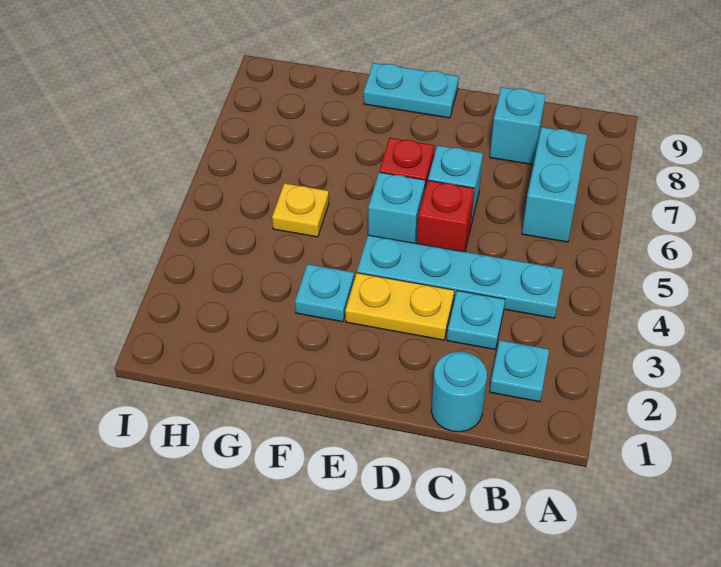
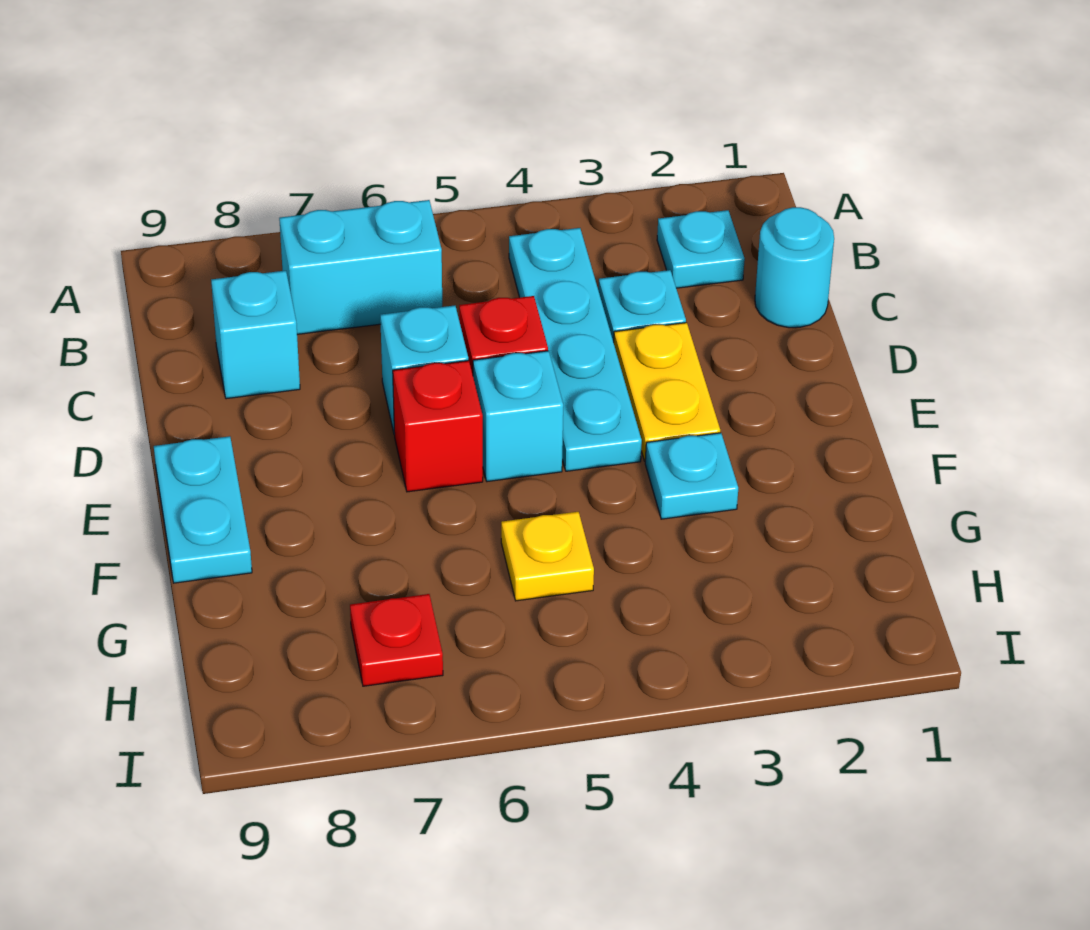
none -> red 1x1 plate [350,594,443,686]

